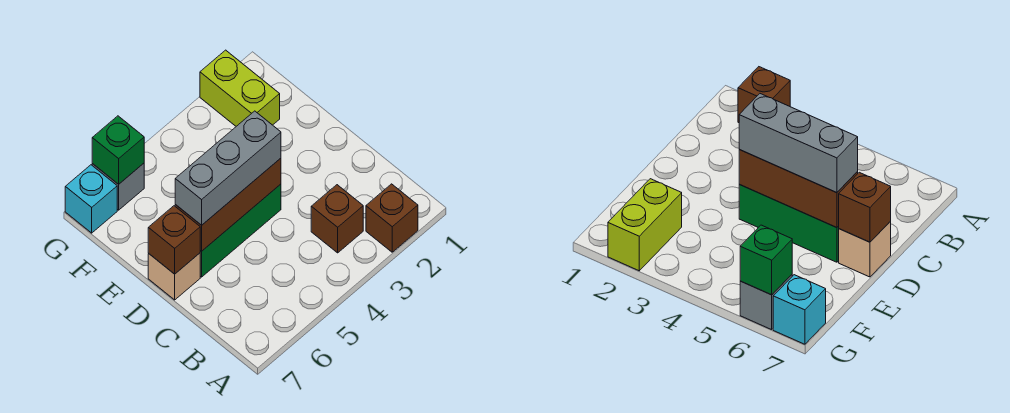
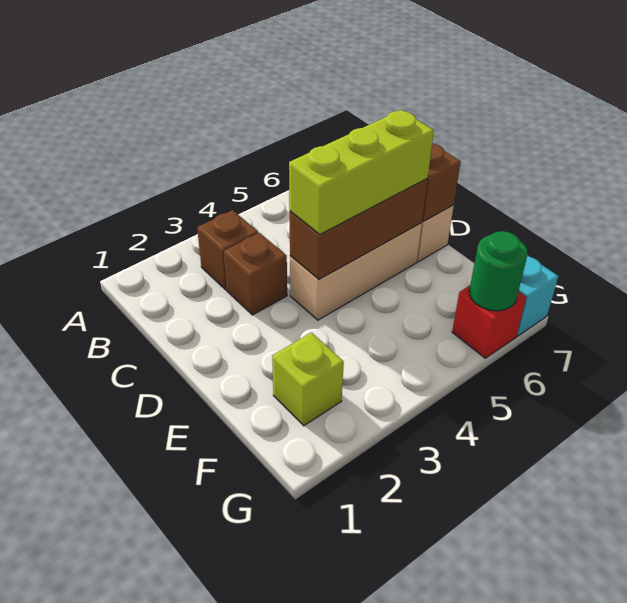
brown 1x1 brick [366,184,418,252] -> brown 1x1 brick moved to [224,233,287,315]
green 1x3 brick [200,184,281,277] -> tan 1x3 brick [290,223,422,320]
grey 1x3 brick [175,111,281,225] -> lime 1x3 brick [289,110,434,235]
lime 1x2 brick [200,50,280,126] -> lime 1x1 brick [272,333,344,426]
grey 1x1 brick [92,163,144,210] -> red 1x1 brick [452,286,526,358]
green 1x1 brick [92,116,144,184] -> green 1x1 round brick [469,231,528,311]

